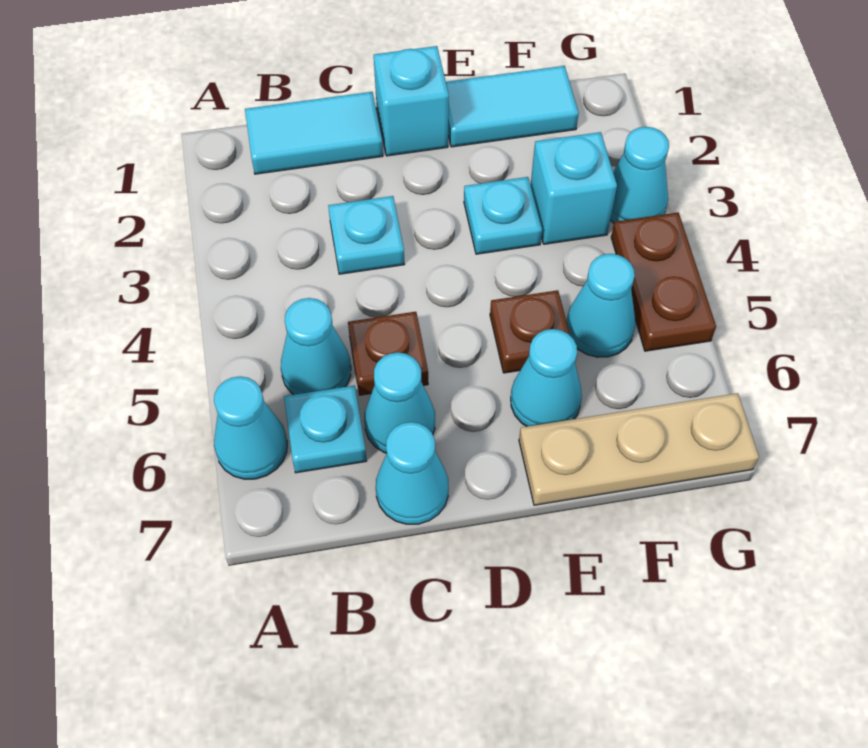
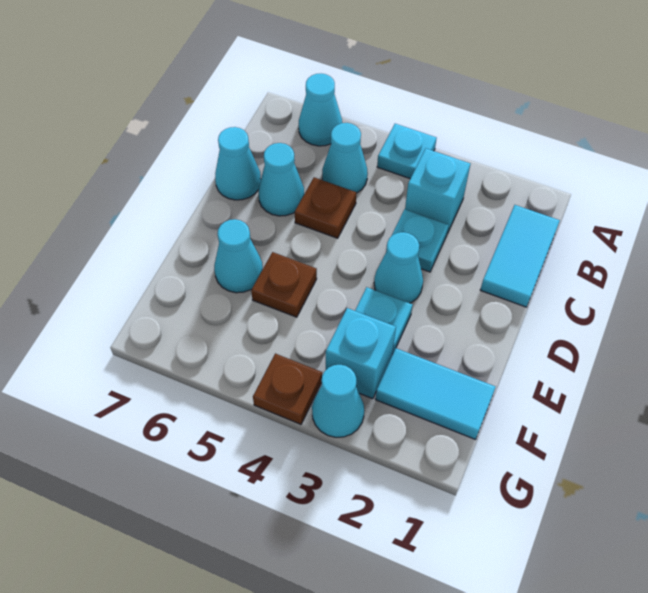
cyan 1x1 plate [284,385,367,473] -> cyan 1x1 plate moved to [377,124,437,179]
cyan 1x1 brick [374,46,449,156] -> cyan 1x1 brick moved to [405,149,470,234]
cyan 1x2 tile [446,66,579,147] -> cyan 1x2 tile turned to [375,348,495,439]
tan 1x3 plate [519,393,759,505] -> none
cyan 1x1 cone [566,254,636,357] -> cyan 1x1 cone moved to [374,232,423,303]
brown 1x2 plate [611,212,716,351] -> brown 1x1 plate [253,354,322,424]

